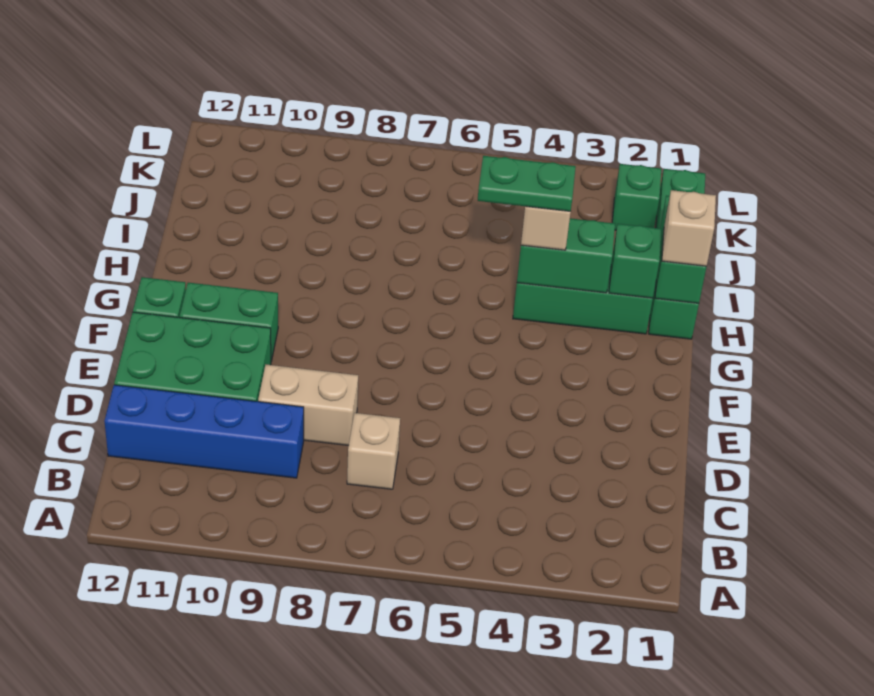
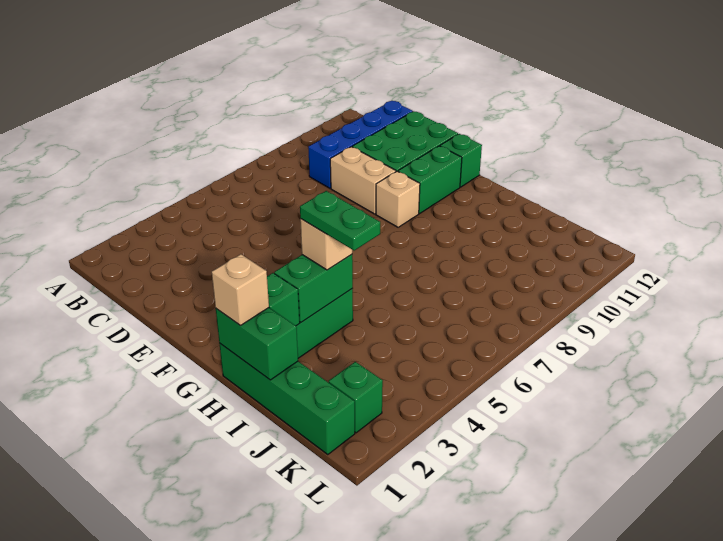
tan 1x1 brick [347,413,400,489] -> tan 1x1 brick moved to [376,171,420,227]
tan 1x2 brick [258,365,358,445] -> tan 1x2 brick turned to [330,147,396,214]
green 1x2 plate [478,156,576,211] -> green 1x2 plate turned to [300,191,380,250]

